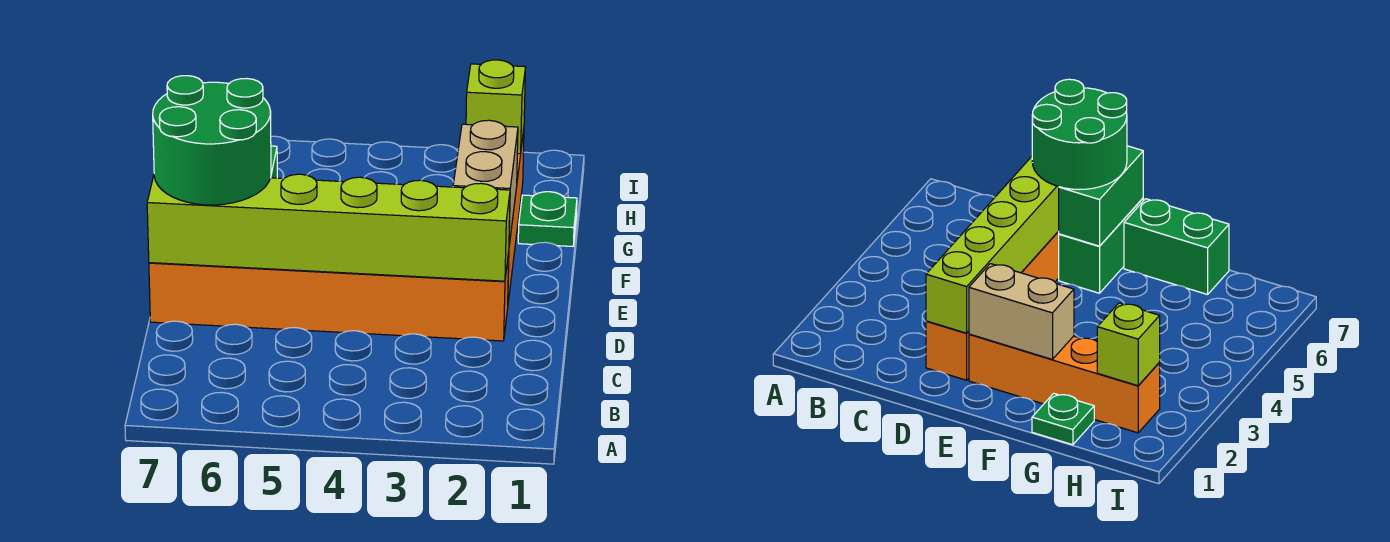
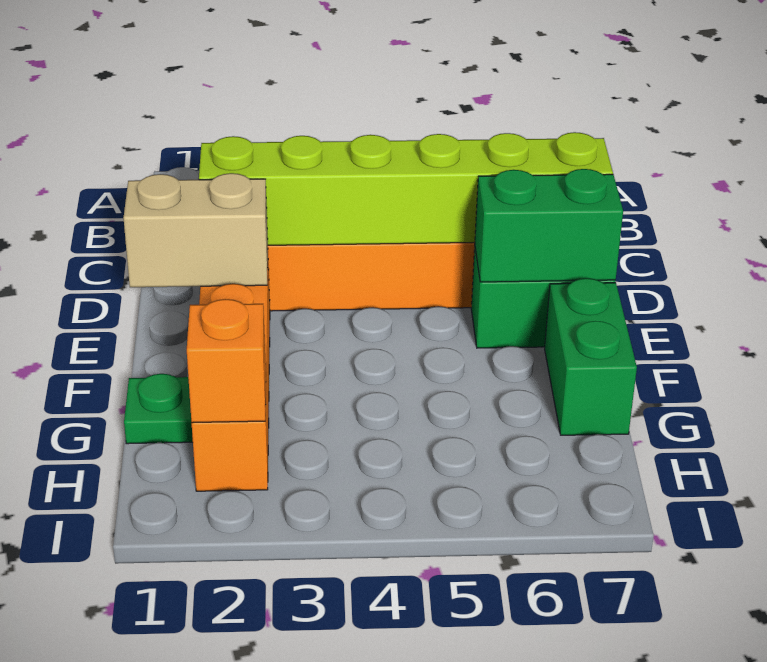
green 2x2 round brick [153,76,271,205] -> none
tan 1x2 brick [453,120,518,245] -> tan 1x2 brick turned to [124,173,268,287]
lime 1x1 brick [466,60,526,154] -> orange 1x1 brick [187,299,266,423]

